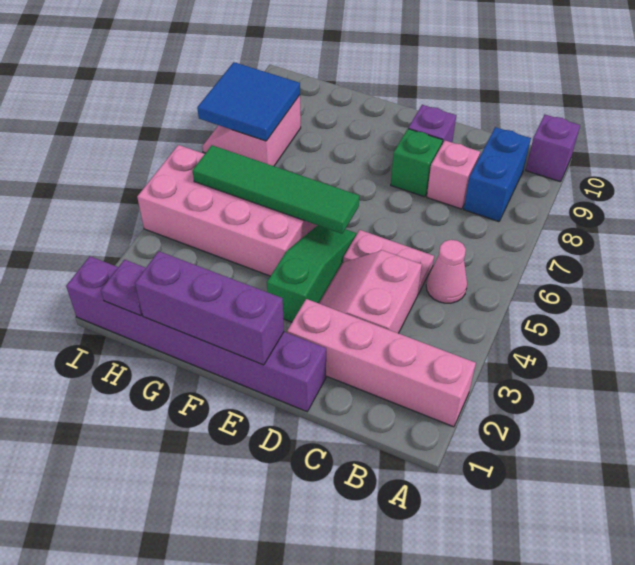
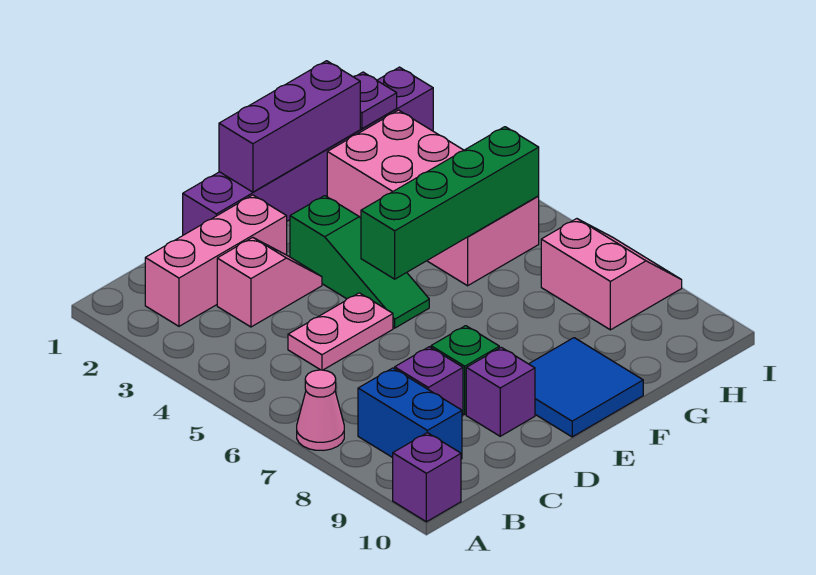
pink 1x4 brick [287,299,476,427] -> pink 1x3 brick [145,195,287,326]
pink 1x1 cone [426,240,467,303] -> pink 1x1 cone moved to [297,370,344,450]
pink 2x2 slope [319,250,422,333] -> pink 1x2 slope [217,237,322,327]
pink 1x1 brick [427,141,480,209] -> purple 1x1 brick [395,347,463,416]
green 1x4 tile [193,145,359,234] -> green 1x4 brick [361,127,539,279]
pink 2x4 brick [137,145,317,276] -> pink 2x4 brick turned to [327,110,539,286]
blue 2x2 tile [197,62,300,141] -> blue 2x2 tile moved to [529,338,643,437]

